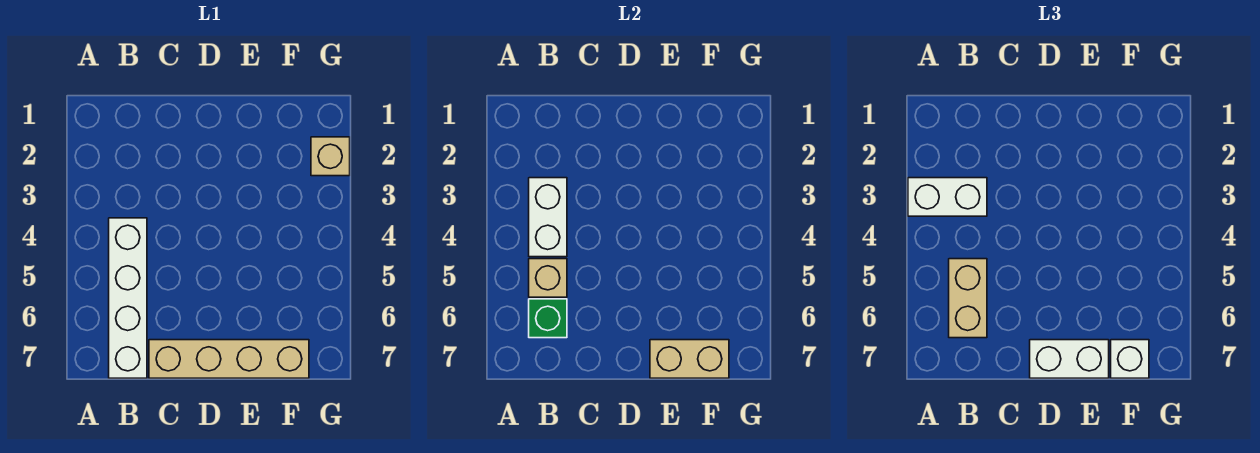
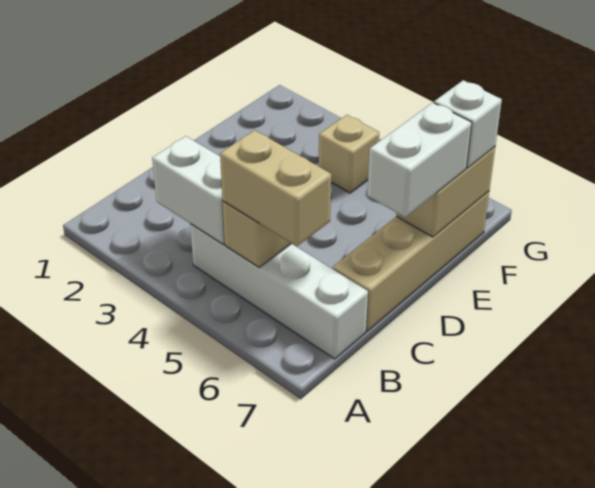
white 1x2 brick [908,178,987,216] -> none
green 1x1 brick [529,299,567,338] -> none
tan 1x1 brick [311,137,350,176] -> tan 1x1 brick moved to [319,115,379,193]

